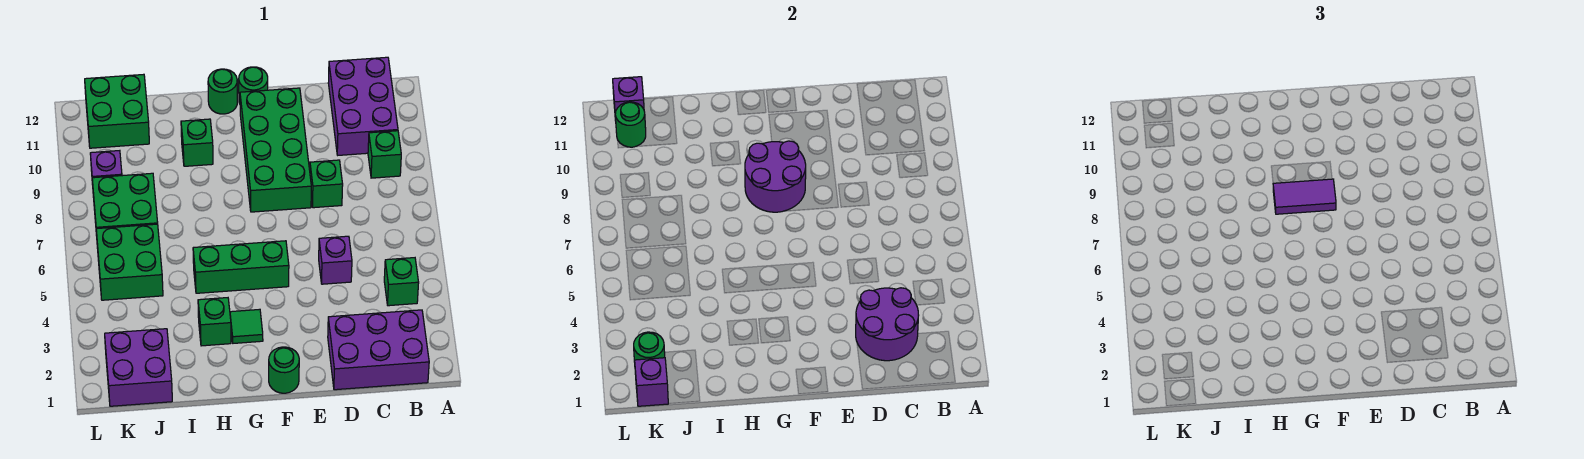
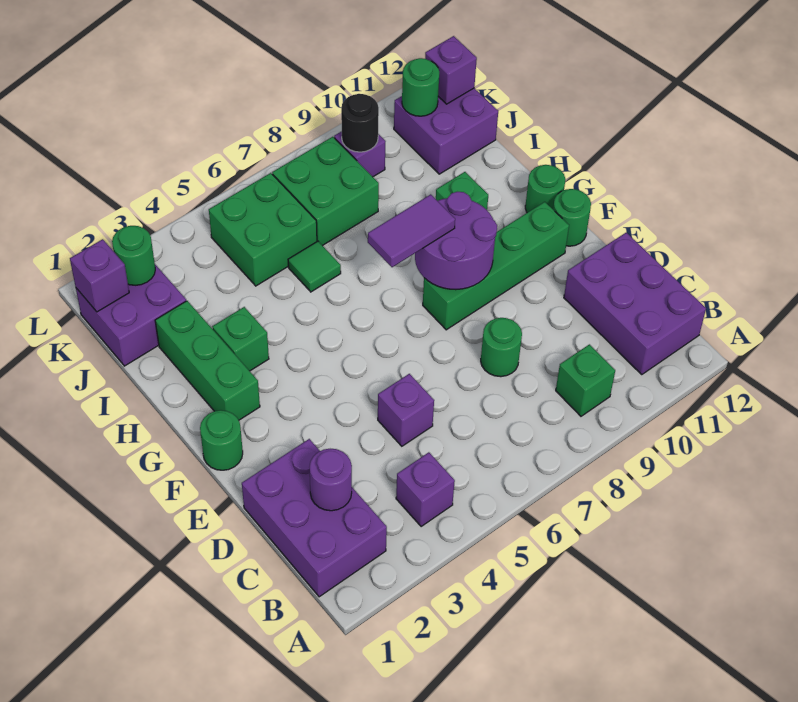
green 1x1 brick [384,258,419,306] -> purple 1x1 brick [396,452,455,527]
purple 2x3 brick [328,57,398,155] -> purple 2x3 brick turned to [564,233,706,375]
purple 2x2 round brick [856,288,919,361] -> purple 1x1 round brick [309,449,352,511]
green 1x1 brick [310,160,343,208] -> green 1x1 round brick [481,318,522,377]
green 2x4 brick [240,88,311,212] -> green 1x4 brick [423,202,569,330]
green 1x3 brick [193,241,289,293] -> green 1x3 brick moved to [155,301,260,420]
purple 1x2 tile [1273,179,1336,214] -> purple 1x2 tile turned to [368,194,455,267]
green 1x1 tile [230,309,263,343] -> green 1x1 tile moved to [288,241,341,292]
green 2x2 brick [85,74,149,148] -> purple 2x2 brick [394,88,498,174]
none -> black 1x1 round brick [341,94,379,152]

